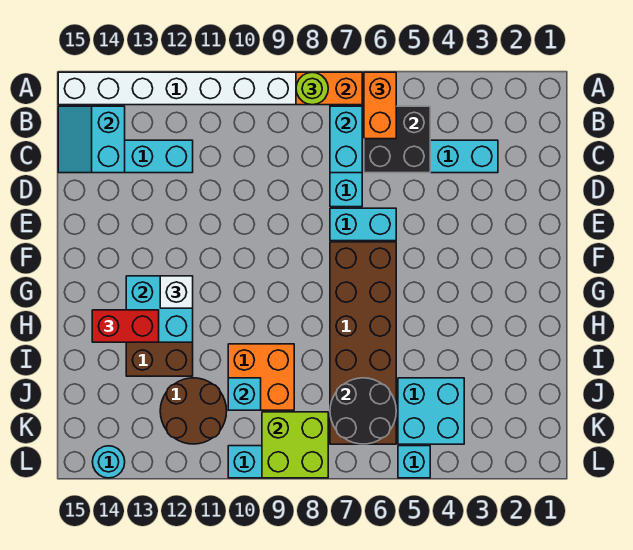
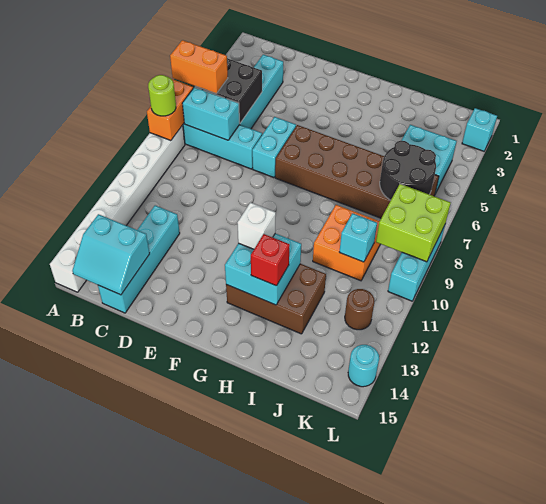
red 1x2 brick [92,310,159,342] -> red 1x1 brick [251,234,290,286]
brown 2x2 round brick [160,378,227,444] -> brown 1x1 round brick [345,289,374,330]
cyan 1x1 brick [398,446,430,478] -> cyan 1x1 brick moved to [462,108,497,151]

